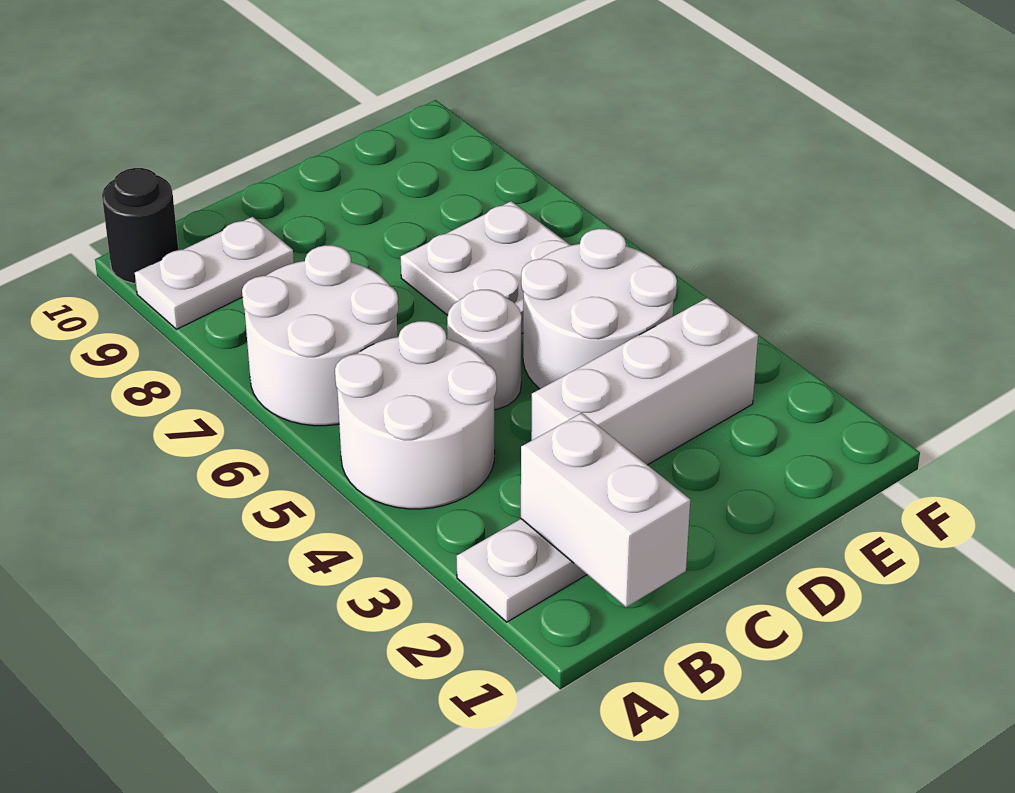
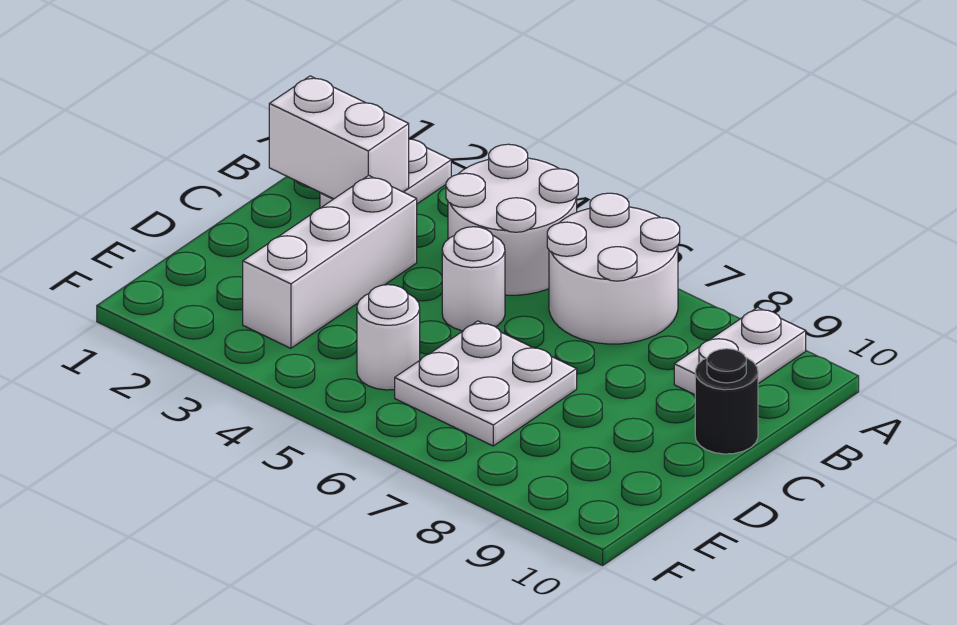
black 1x1 round brick [102,168,178,283] -> black 1x1 round brick moved to [695,349,758,454]
white 2x2 round brick [521,229,677,389] -> white 1x1 round brick [357,285,420,390]

